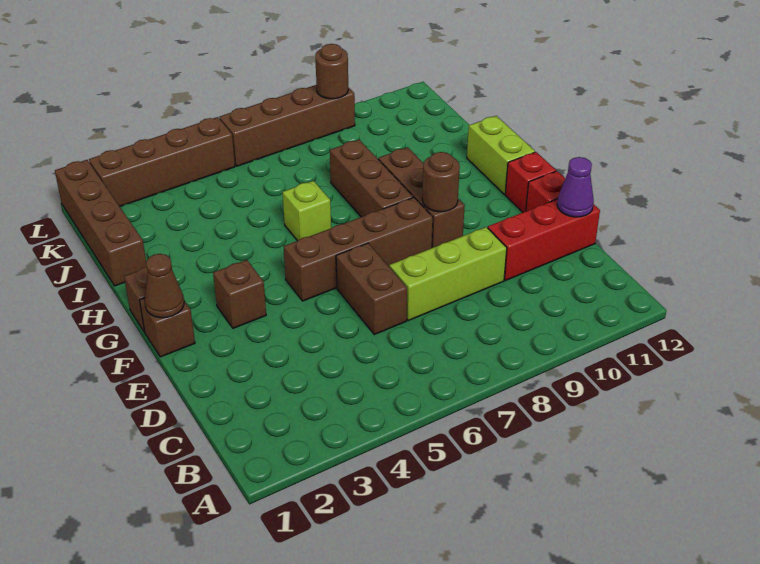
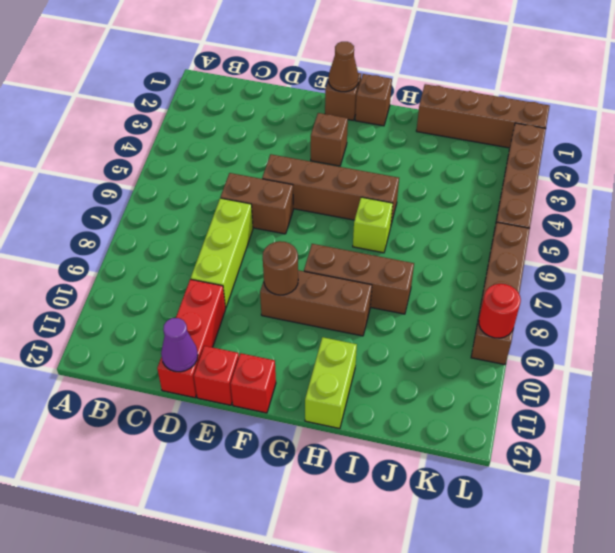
brown 1x4 brick [284,197,433,301] -> brown 1x4 brick turned to [262,154,399,224]
lime 1x2 brick [467,116,535,195] -> lime 1x2 brick turned to [305,337,357,429]
brown 1x1 round brick [315,44,348,99] -> red 1x1 round brick [479,284,521,338]

